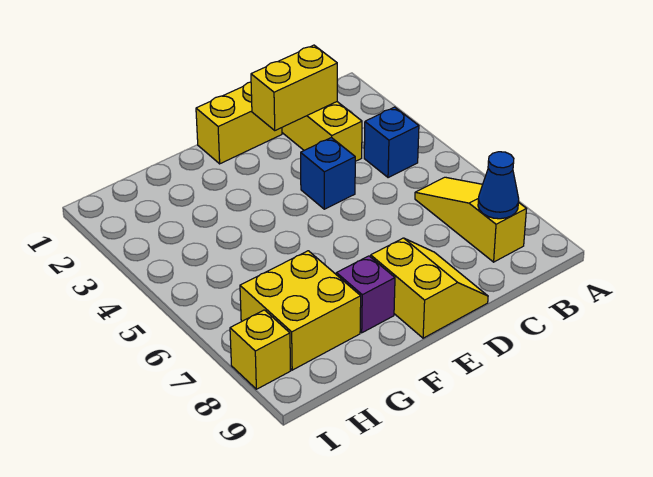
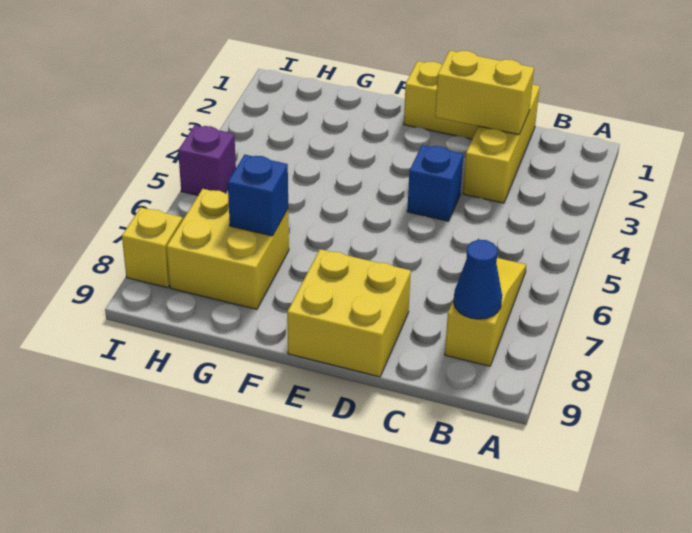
blue 1x1 brick [364,107,419,178] -> blue 1x1 brick moved to [228,155,288,236]
yellow 2x2 slope [371,238,488,338] -> yellow 2x2 brick [287,249,411,377]
purple 1x1 brick [336,256,395,333] -> purple 1x1 brick moved to [178,125,236,195]

